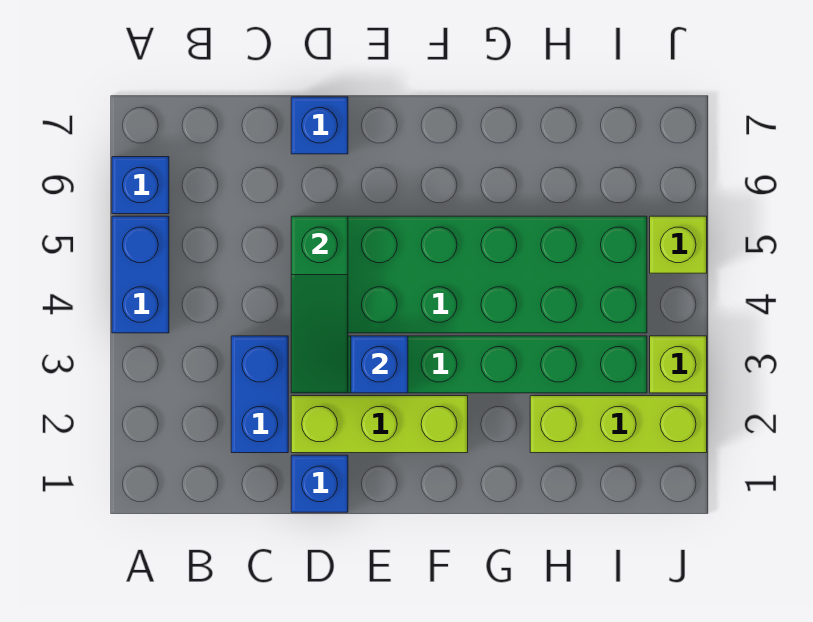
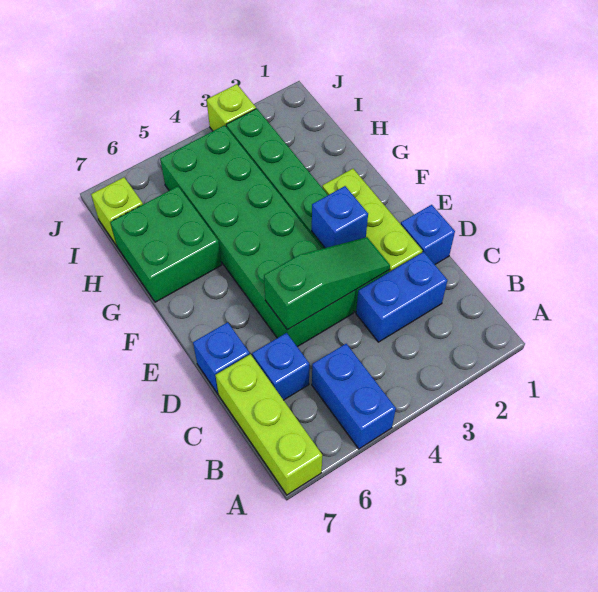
blue 1x2 brick [112,216,169,333] -> blue 1x2 brick turned to [312,344,396,449]
blue 1x1 brick [112,157,169,214] -> blue 1x1 brick moved to [252,333,309,400]
none -> green 2x2 brick [110,186,222,302]
lime 1x3 brick [530,396,707,453] -> lime 1x3 brick moved to [215,354,322,495]
lime 1x1 brick [650,216,707,273] -> lime 1x1 brick moved to [91,177,143,246]

